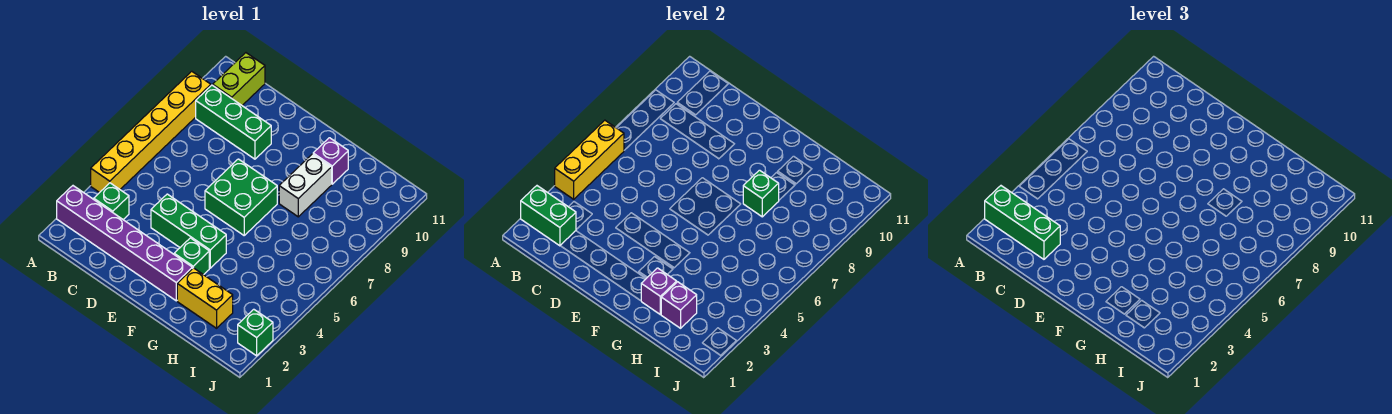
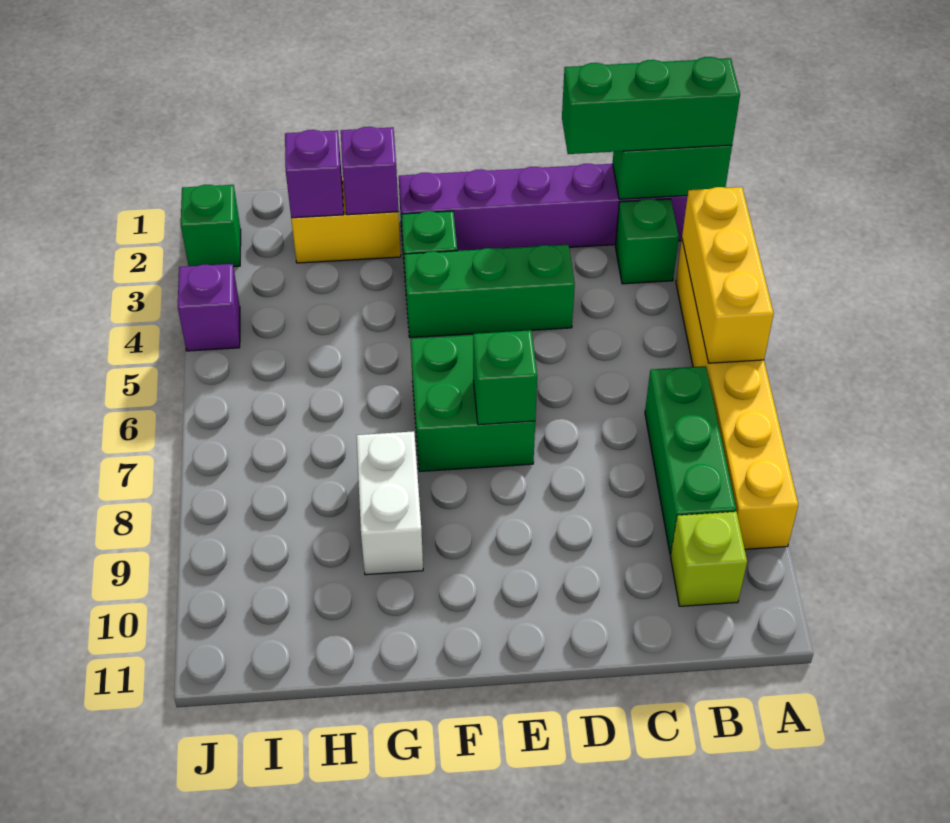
green 1x3 brick [196,85,271,159] -> green 1x3 brick turned to [645,366,736,554]
lime 1x2 brick [213,53,265,105] -> lime 1x1 brick [671,512,747,606]
green 1x1 brick [743,170,779,217] -> green 1x1 brick moved to [473,330,537,425]
purple 1x1 brick [313,138,348,184] -> purple 1x1 brick moved to [178,264,240,351]

